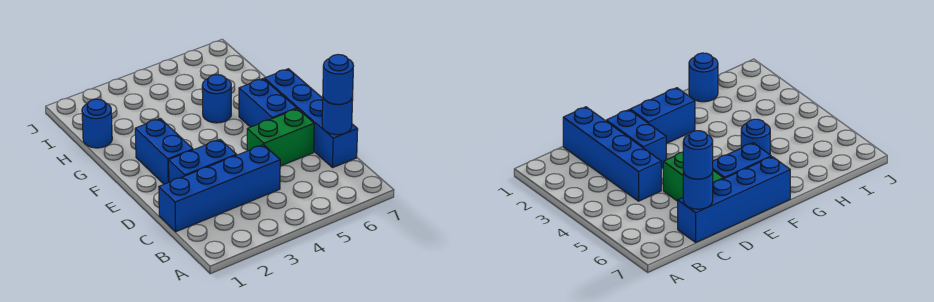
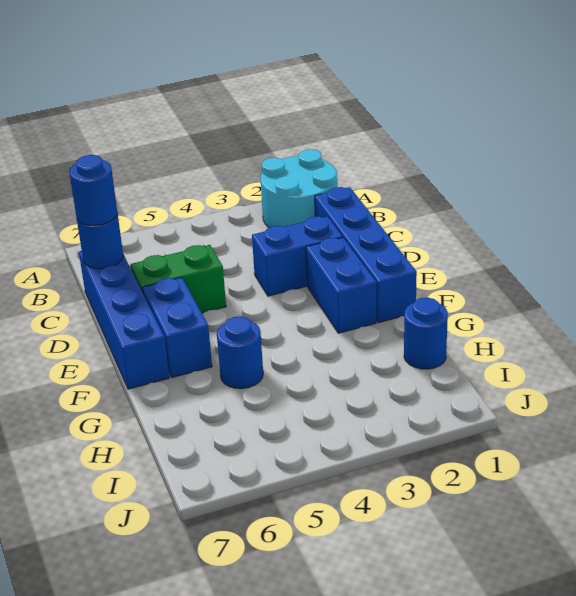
none -> cyan 2x2 round brick [260,149,338,228]
blue 1x4 brick [159,145,280,232] -> blue 1x4 brick turned to [315,187,417,323]

